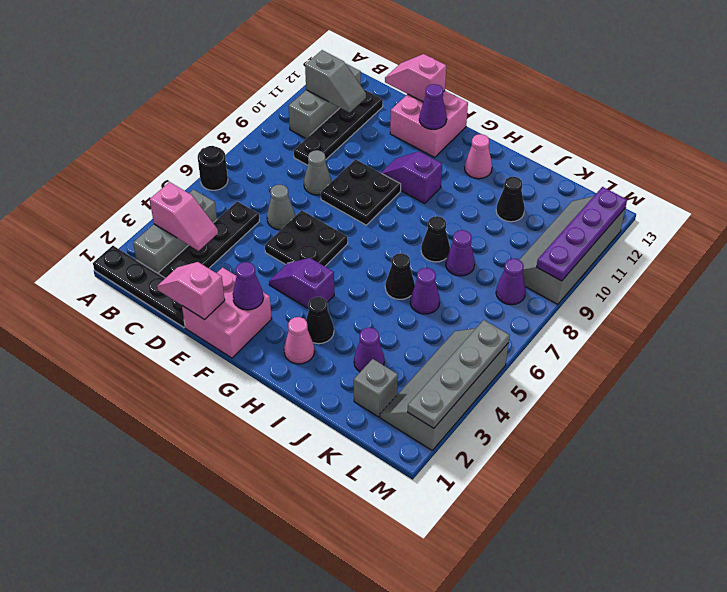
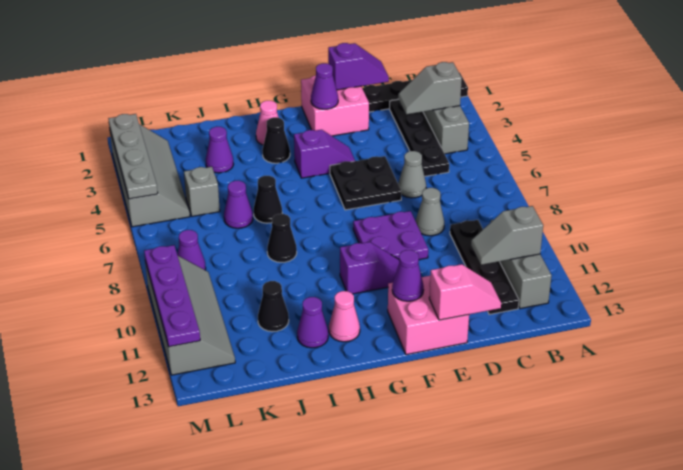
black 1x1 round brick [198,146,228,190] -> none
pink 1x2 slope [150,182,218,251] -> grey 1x2 slope [398,62,462,114]
pink 1x2 slope [157,262,225,320] -> purple 1x2 slope [328,43,389,90]
black 2x2 plate [321,159,401,225] -> purple 2x2 plate [353,211,428,260]
purple 1x1 cone [446,230,475,276] -> purple 1x1 cone moved to [297,297,328,348]
grey 1x1 brick [354,359,398,417] -> grey 1x1 brick moved to [184,167,220,216]

